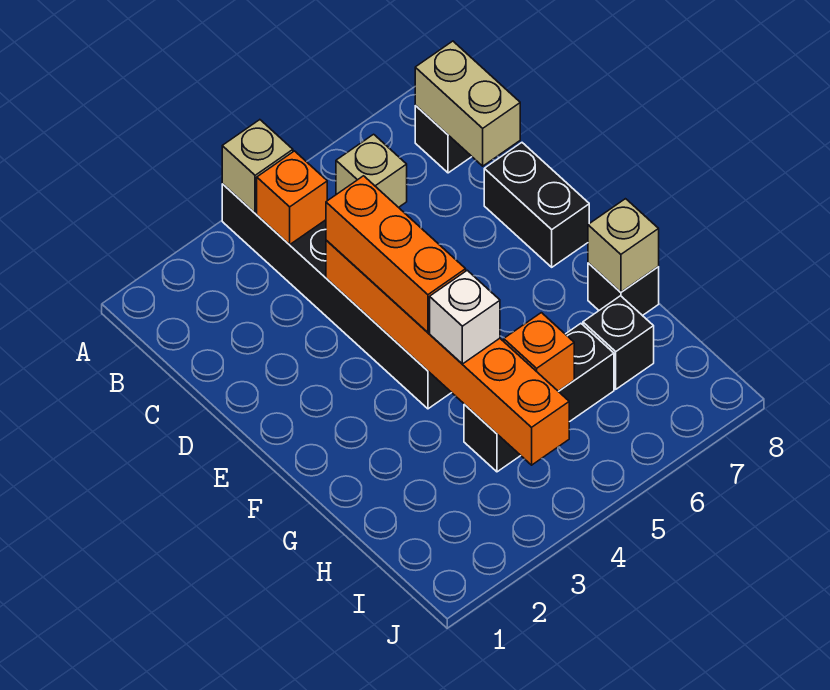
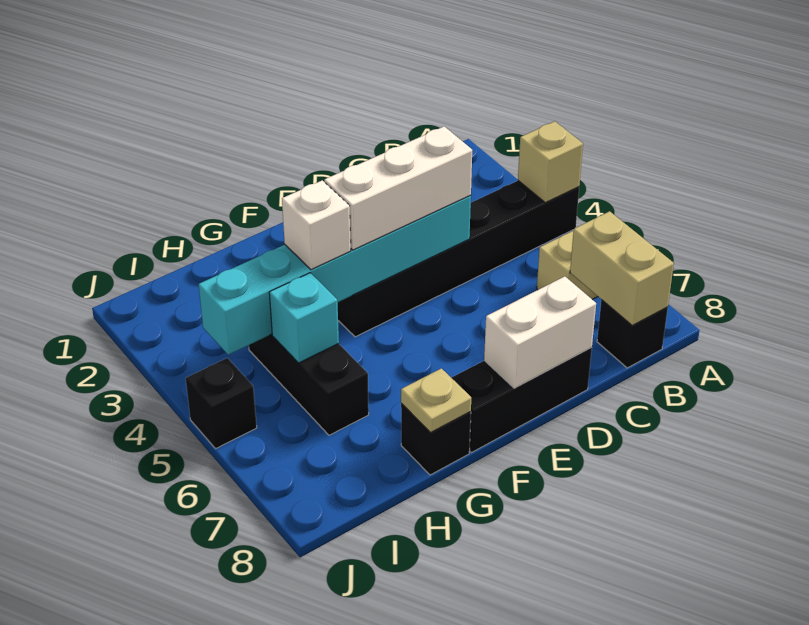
orange 1x1 brick [257,151,327,245] -> none
tan 1x2 brick [415,41,520,166] -> tan 1x2 brick turned to [570,211,674,326]
orange 1x6 brick [326,240,569,465] -> cyan 1x6 brick [199,196,471,355]
orange 1x3 brick [326,176,466,332] -> white 1x3 brick [324,126,472,250]
black 1x2 brick [484,143,589,267] -> black 1x3 brick [451,348,592,453]
none -> white 1x2 brick [484,276,596,388]
tan 1x1 brick [588,199,659,292] -> tan 1x1 plate [401,368,471,433]
orange 1x1 brick [504,313,574,391] -> cyan 1x1 brick [269,273,339,363]
black 1x1 brick [583,296,654,389] -> black 1x1 brick moved to [186,358,257,449]

